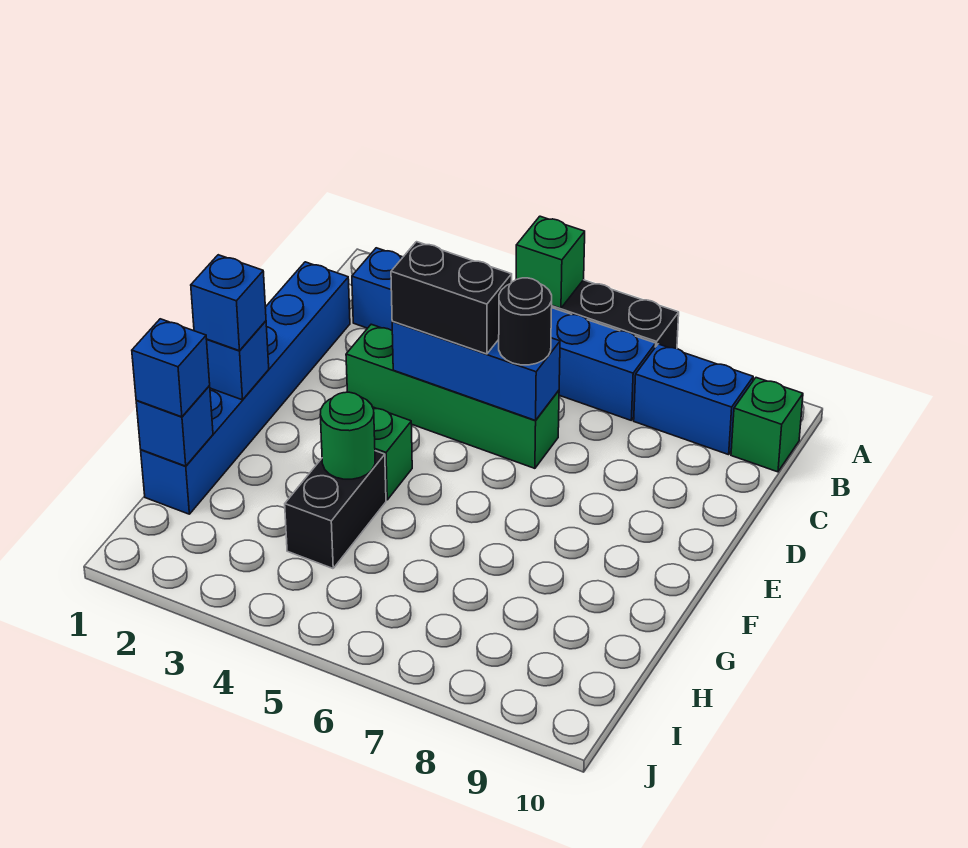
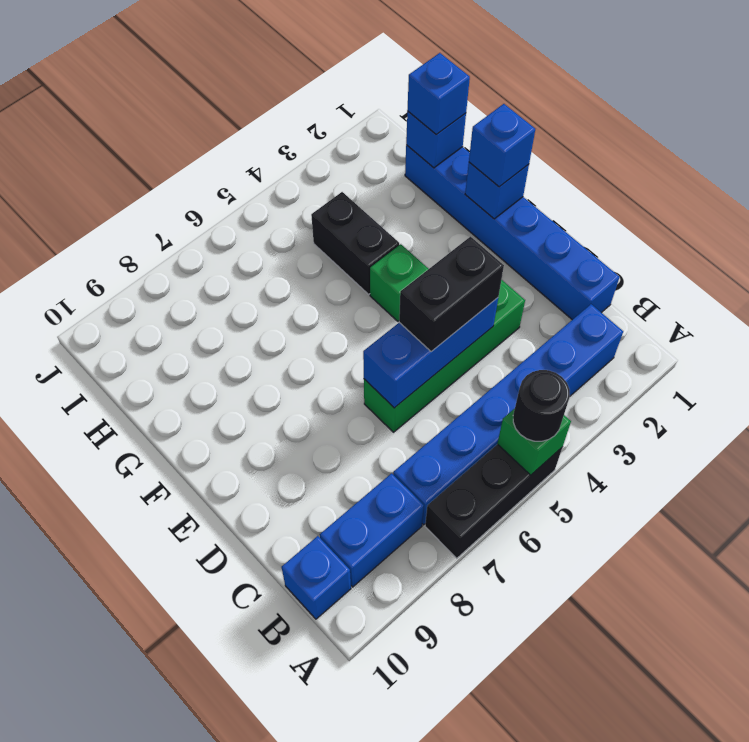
green 1x1 brick [731,378,803,472] -> blue 1x1 brick [281,536,351,619]
black 1x1 round brick [499,278,552,365] -> black 1x1 round brick moved to [513,370,570,441]
green 1x1 round brick [320,392,375,479] -> none

